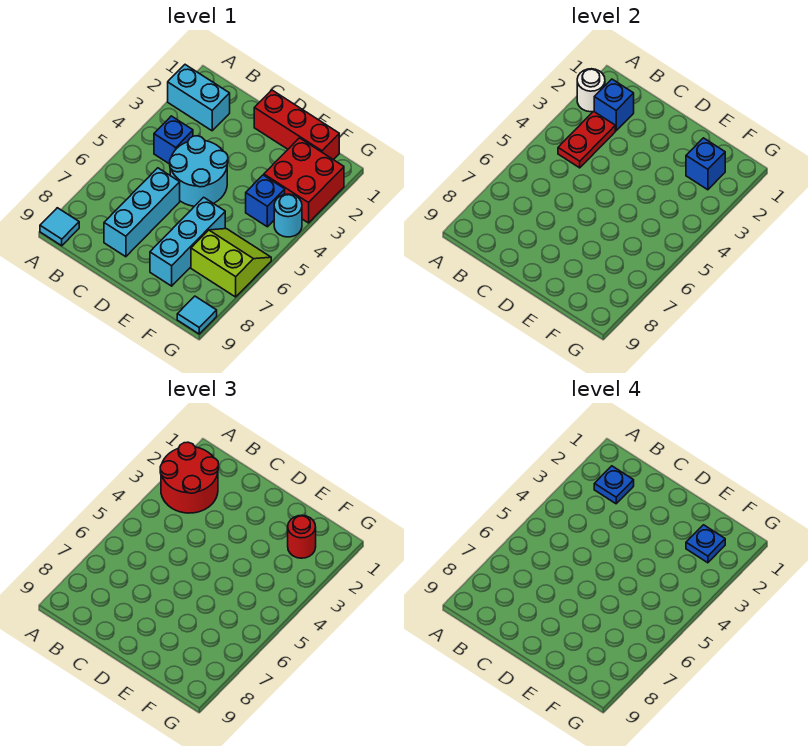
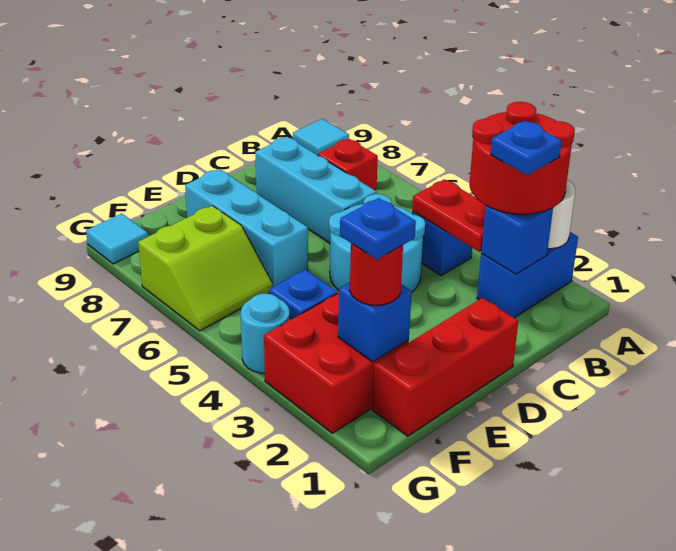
cyan 1x2 brick [168,65,230,131] -> blue 1x2 brick [477,232,578,318]
none -> red 1x1 brick [318,139,378,191]

